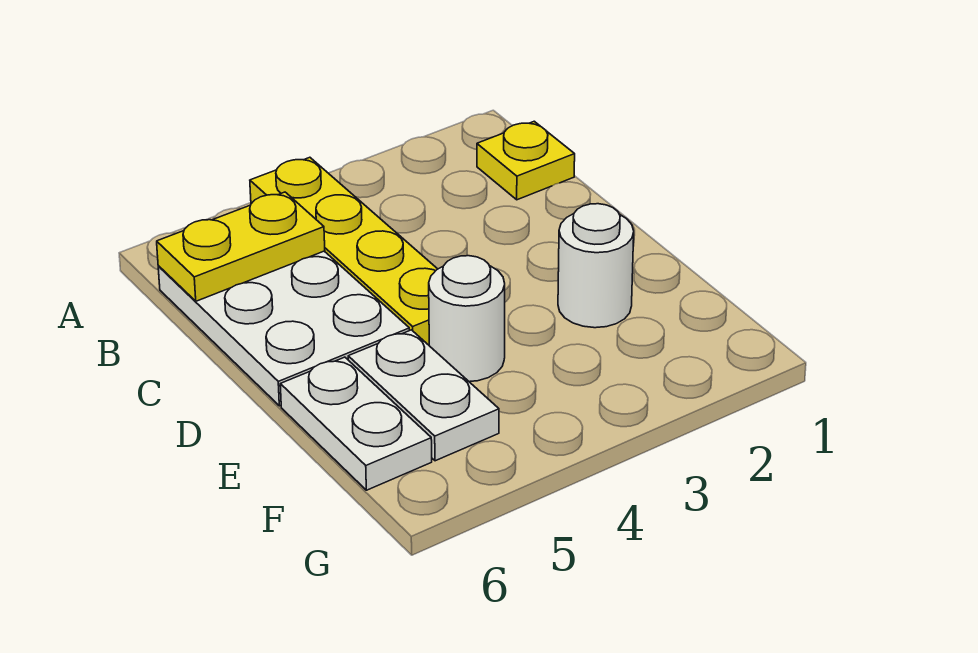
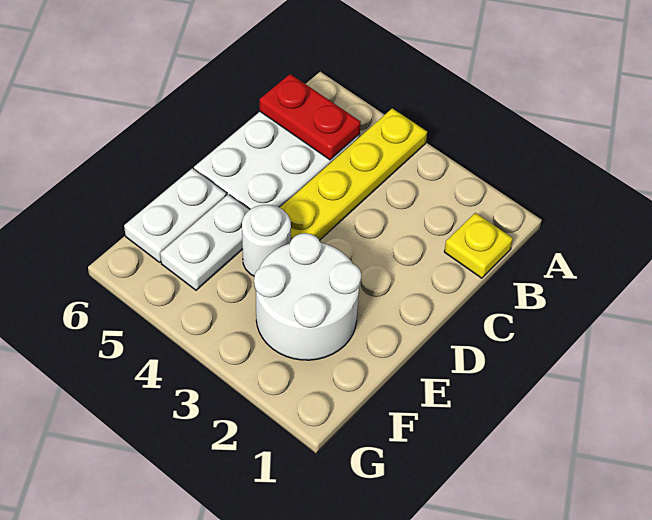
yellow 1x2 plate [157,192,325,301] -> red 1x2 plate [260,74,361,160]
white 1x1 round brick [558,204,634,328] -> white 2x2 round brick [254,233,361,360]

